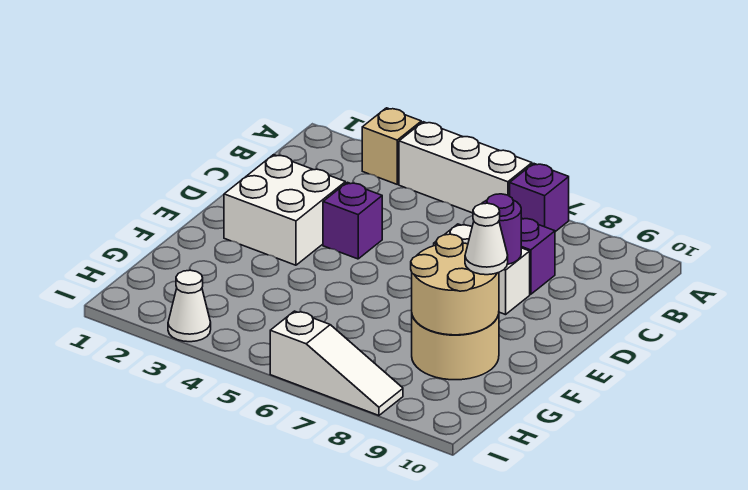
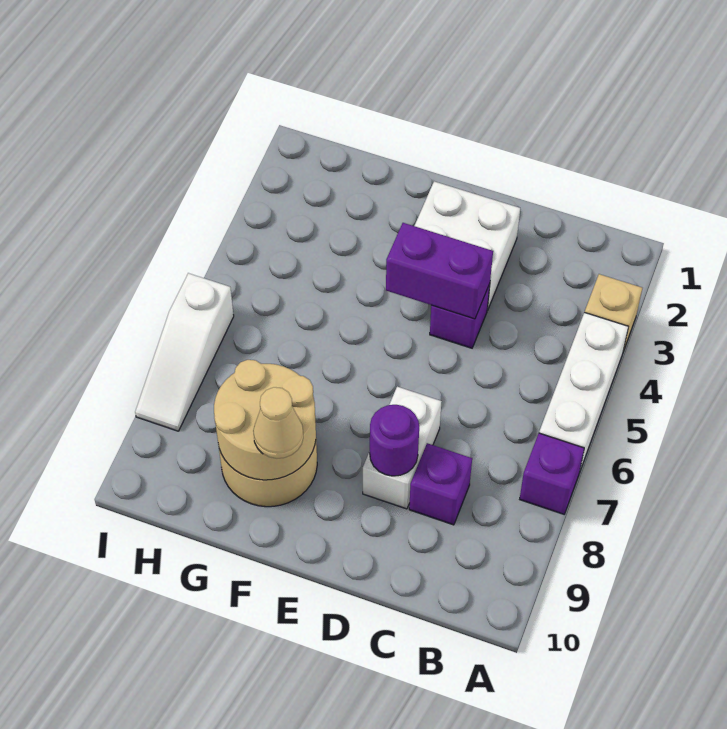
none -> purple 1x2 brick [386,223,493,319]
white 1x1 cone [465,203,508,275] -> tan 1x1 cone [253,387,303,458]
white 1x1 cone [168,270,211,342] -> none

